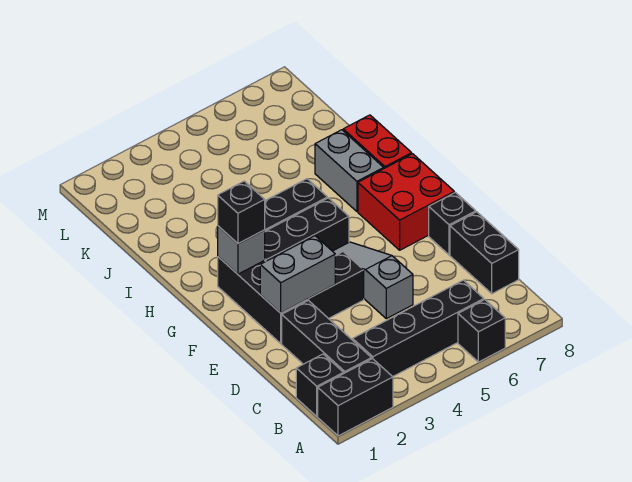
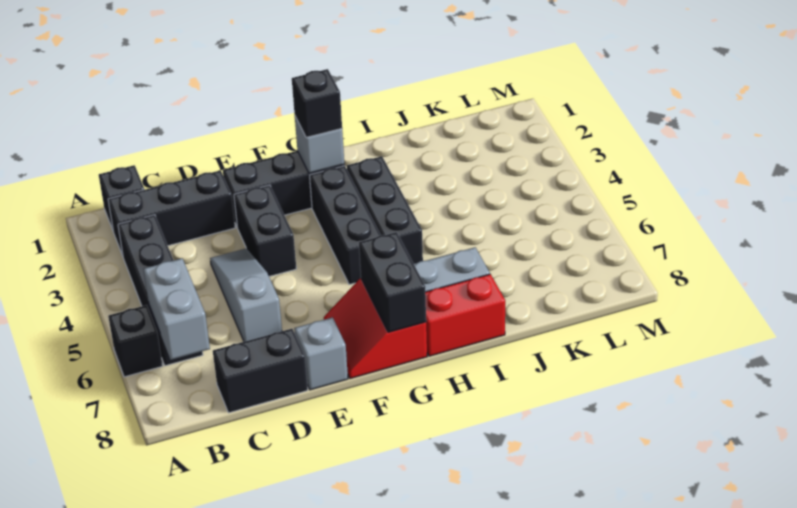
black 1x2 brick [318,359,393,436] -> black 1x2 brick moved to [359,232,426,332]
grey 1x3 slope [333,242,413,319] -> grey 1x3 slope turned to [210,248,282,341]
grey 1x2 brick [260,236,335,313] -> grey 1x2 brick moved to [144,258,210,360]
black 1x1 brick [429,193,476,255] -> grey 1x1 brick [294,318,348,390]
red 2x2 brick [358,154,454,250] -> red 2x2 slope [324,278,427,379]

